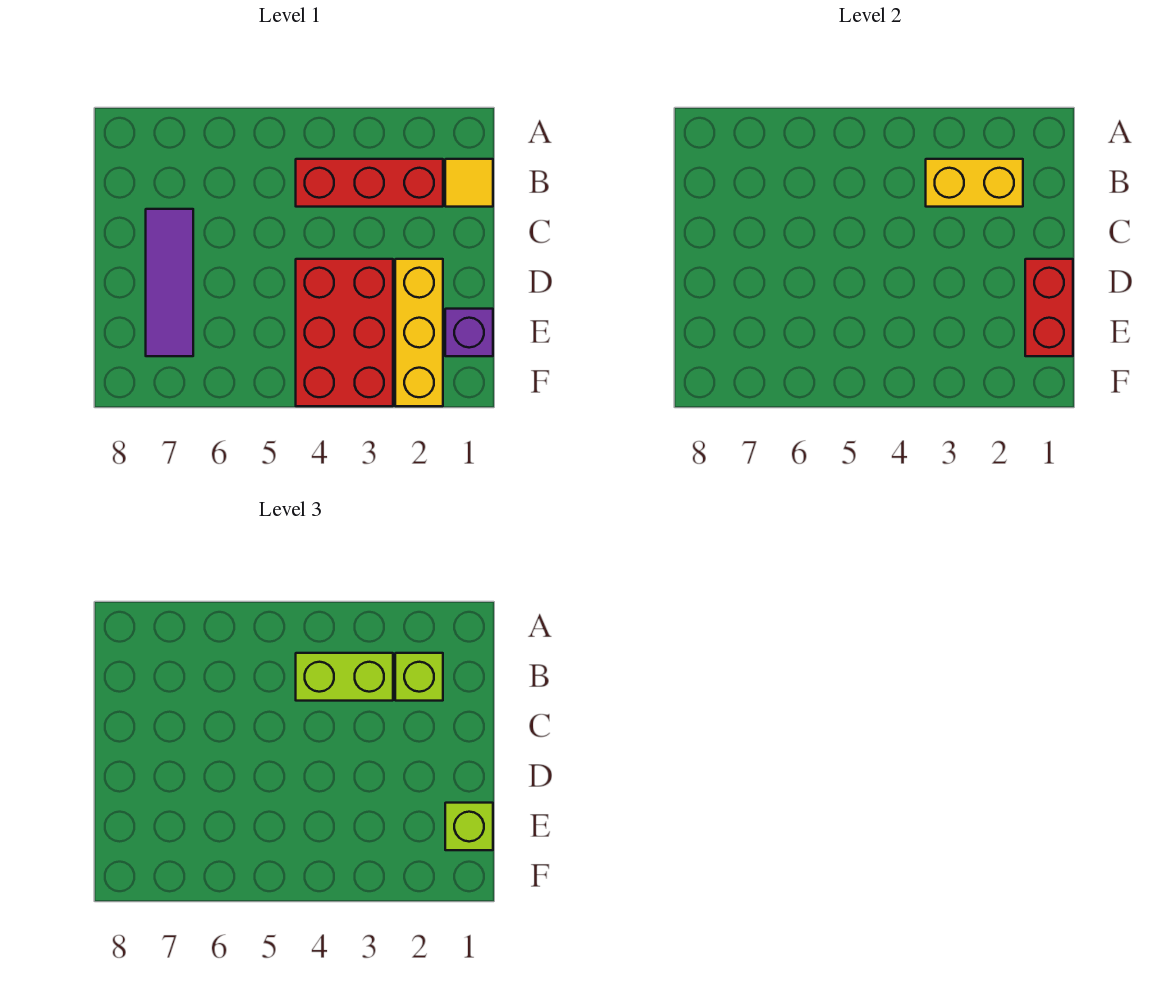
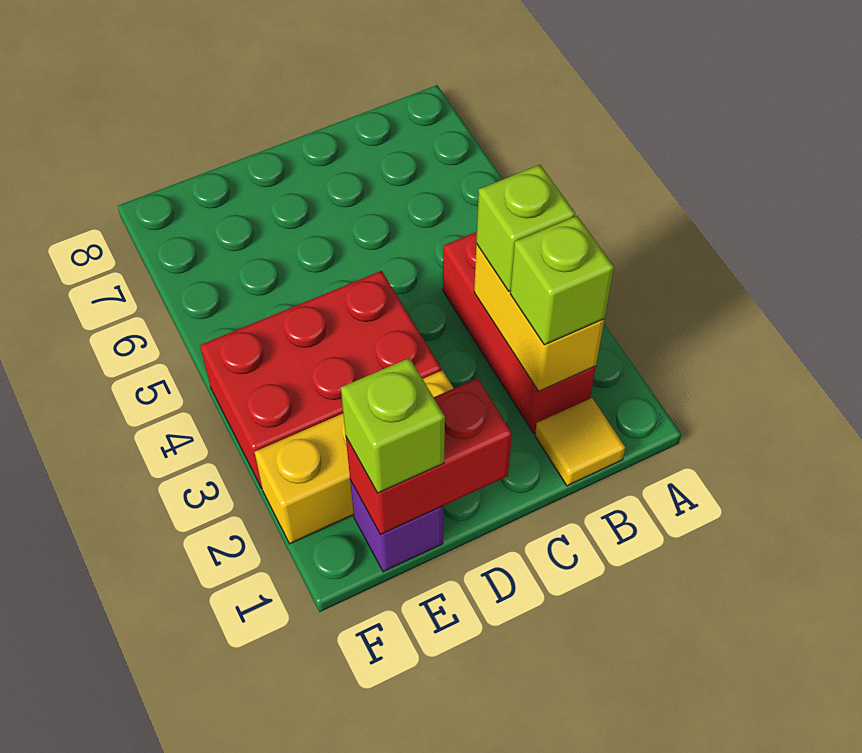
lime 1x2 brick [296,653,393,701] -> lime 1x1 brick [476,165,575,291]
purple 1x3 tile [146,209,193,356] -> none

